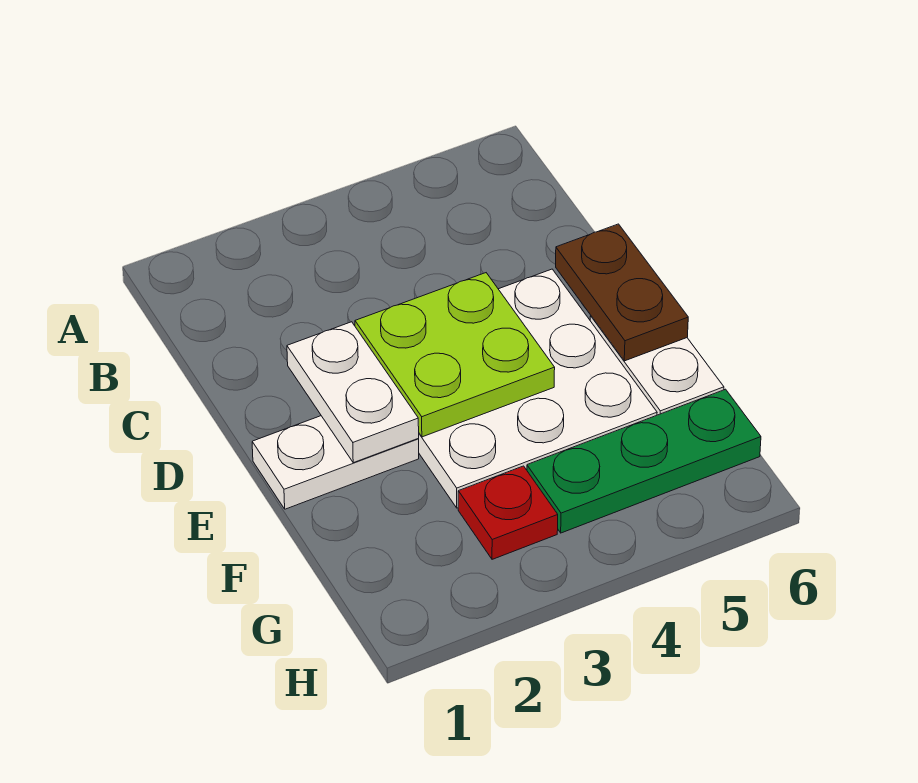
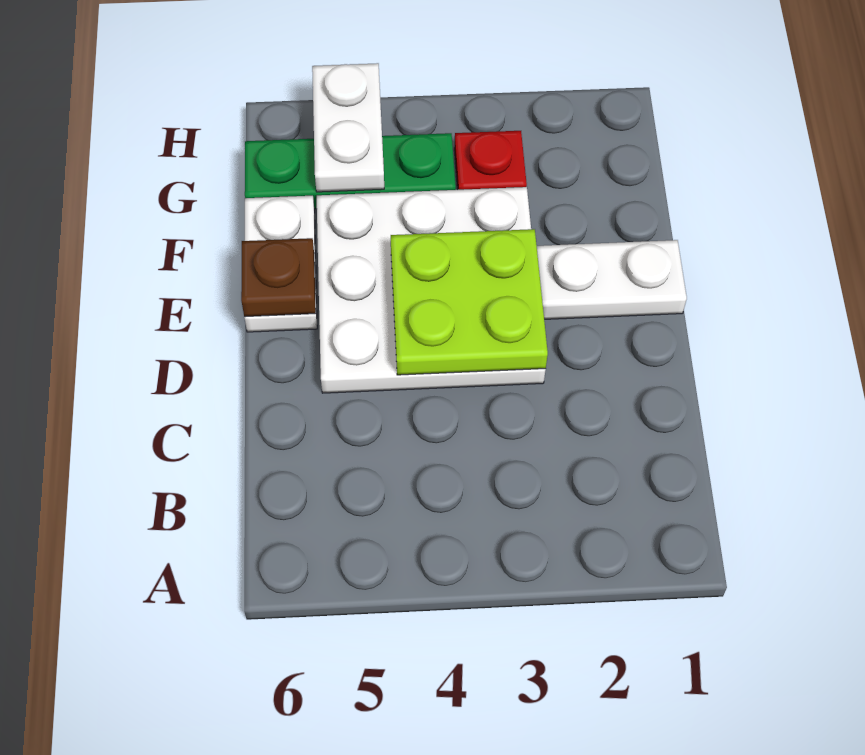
white 1x2 plate [287,322,419,463] -> white 1x2 plate moved to [312,63,384,192]
brown 1x2 plate [556,224,688,361] -> brown 1x1 plate [241,238,316,317]

